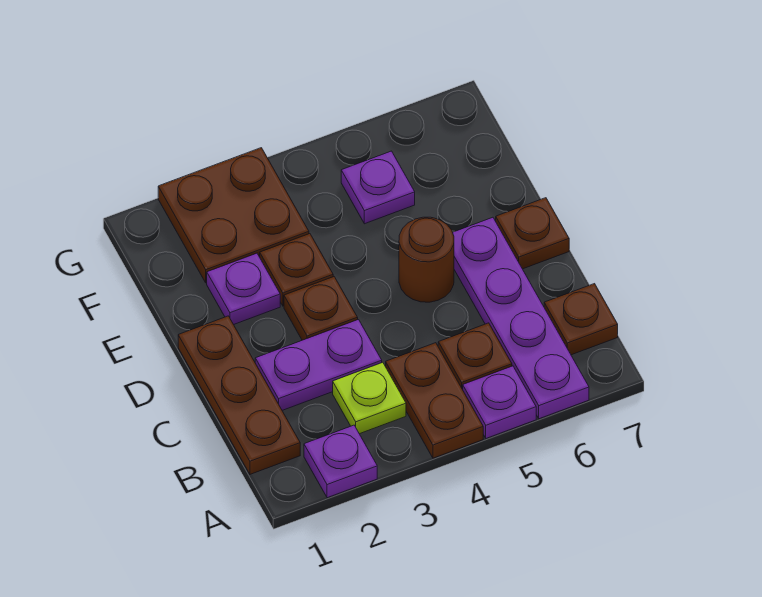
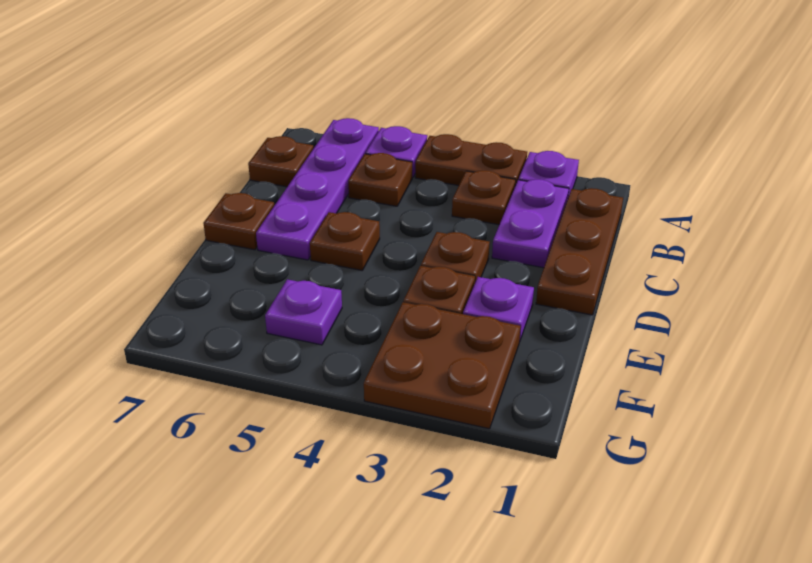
brown 1x2 plate [386,343,483,458] -> brown 1x2 plate turned to [415,134,527,186]
lime 1x1 plate [333,362,406,434] -> brown 1x1 plate [452,170,516,225]
purple 1x2 plate [255,320,382,410] -> purple 1x2 plate turned to [492,179,569,268]
brown 1x1 round brick [399,217,454,302] -> brown 1x1 plate [310,212,380,270]

